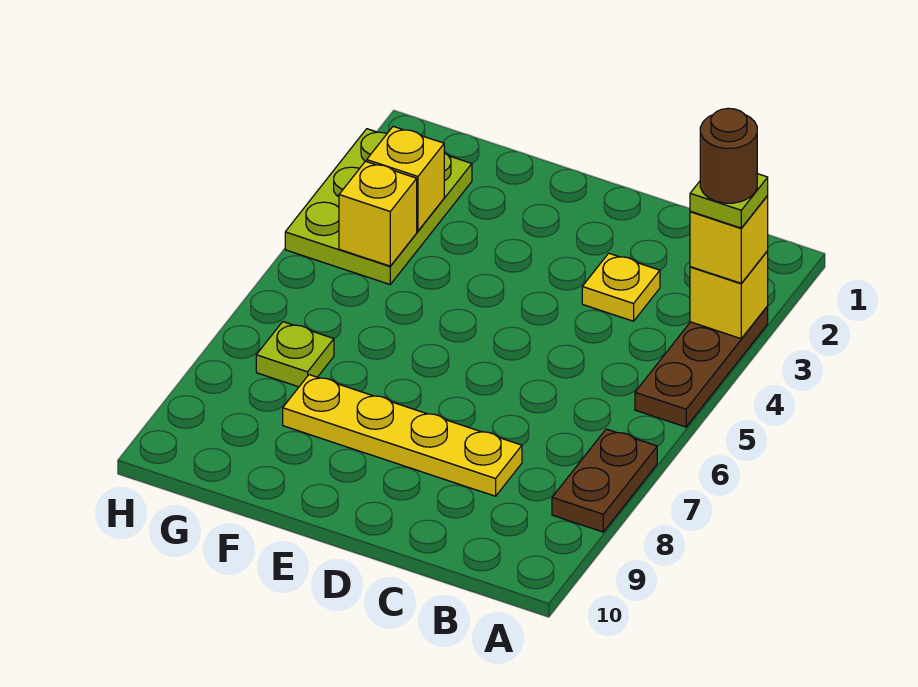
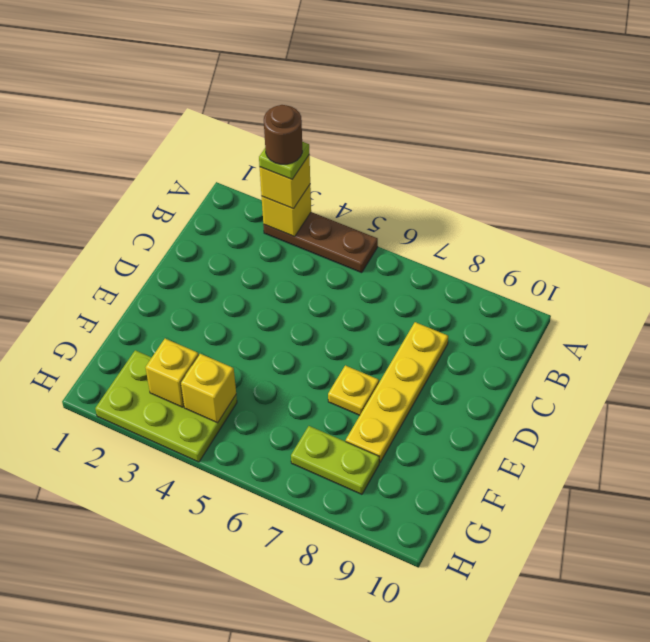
brown 1x2 plate [552,429,657,532] -> none
yellow 1x1 plate [582,253,660,321] -> yellow 1x1 plate moved to [328,365,379,415]
lime 1x1 plate [256,322,334,387] -> lime 1x2 plate [291,426,379,494]

